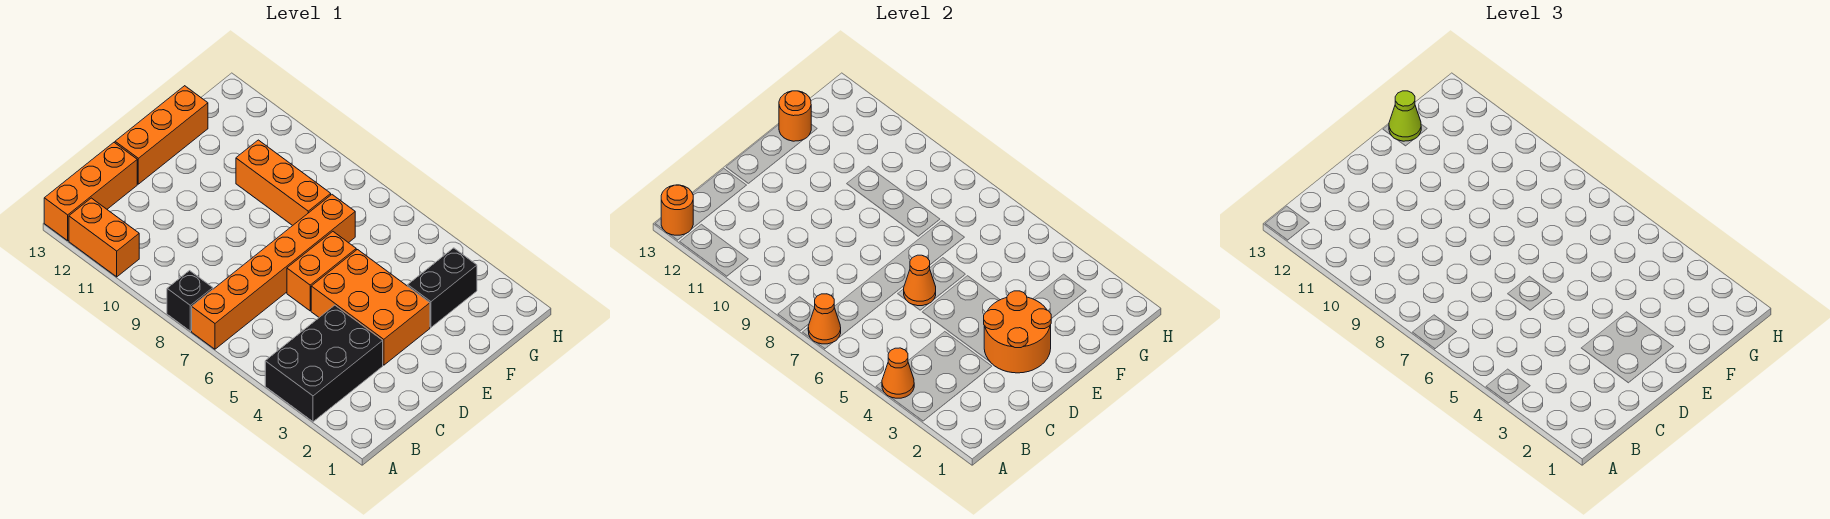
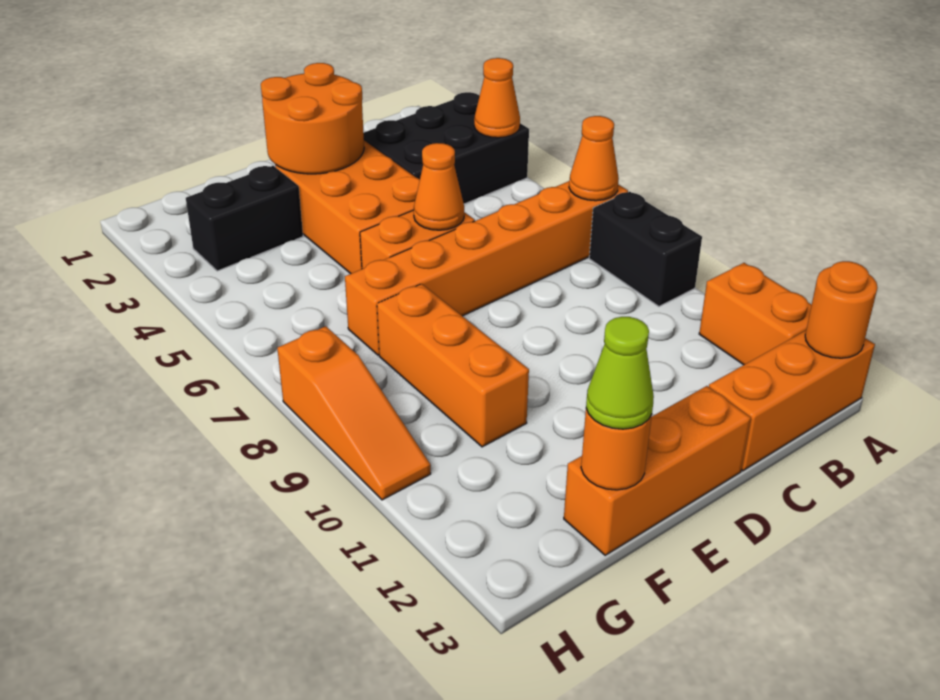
black 1x1 brick [167,271,213,331] -> black 1x2 brick [589,192,702,306]
none -> orange 1x3 slope [277,326,431,500]

